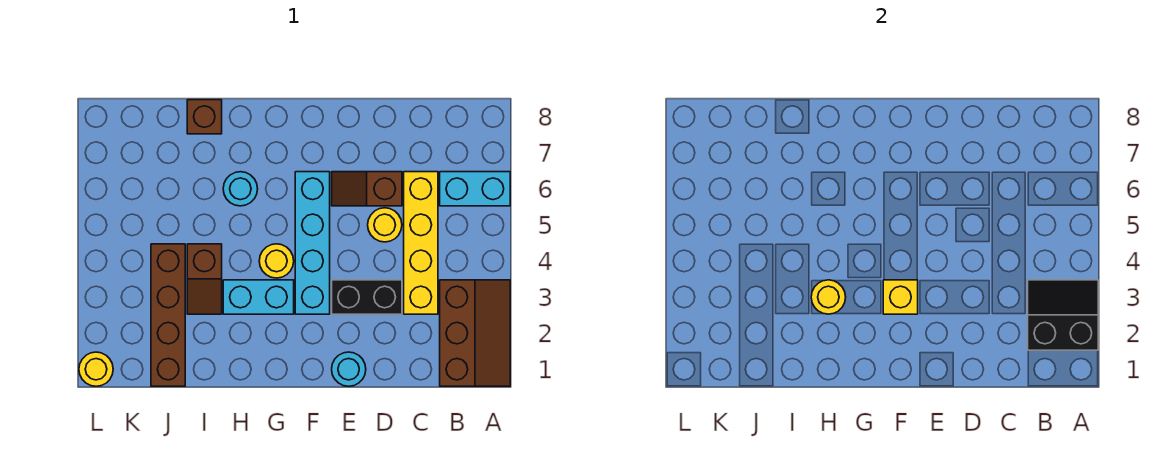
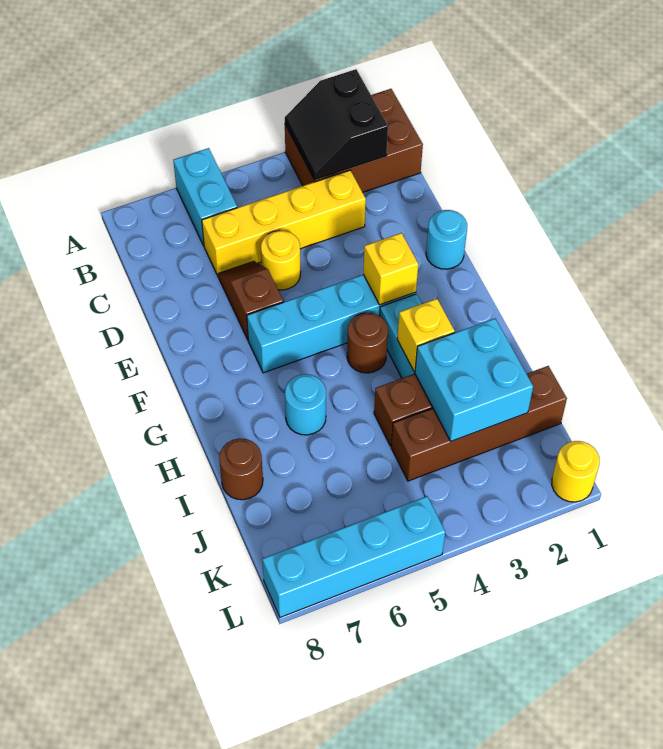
brown 2x3 slope [440,280,510,386] -> brown 2x3 brick [285,89,423,192]
black 1x2 brick [332,280,402,314] -> none
brown 1x2 slope [332,172,402,206] -> brown 1x2 slope turned to [218,261,283,339]
yellow 1x1 round brick [259,244,294,278] -> brown 1x1 round brick [347,313,388,373]
yellow 1x1 round brick [811,280,846,314] -> yellow 1x1 brick [397,299,455,372]
none -> cyan 2x2 brick [415,319,533,441]
brown 1x1 brick [187,100,222,134] -> brown 1x1 round brick [219,438,263,500]
none -> cyan 1x4 brick [262,496,445,617]

